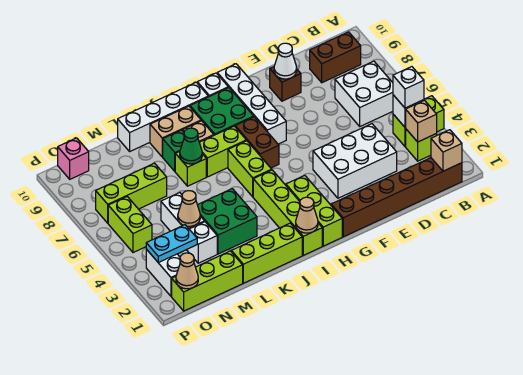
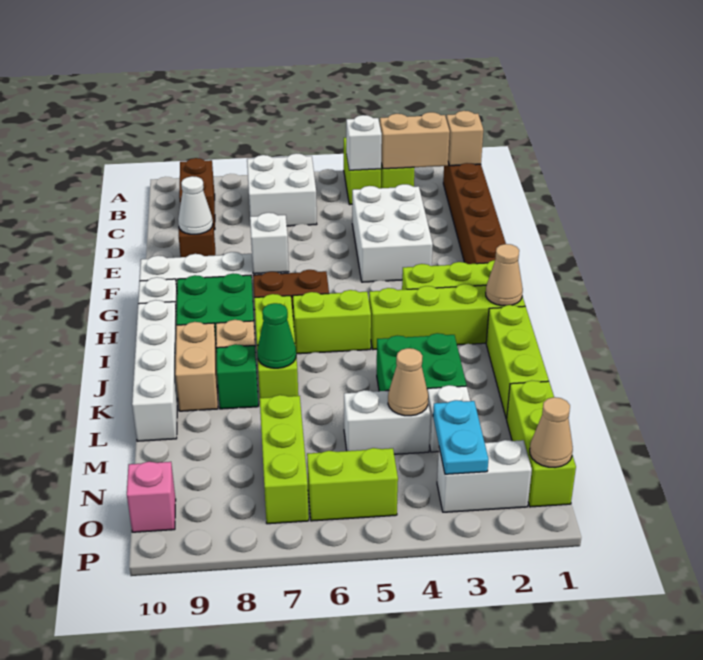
tan 1x1 brick [406,100,437,142] -> tan 1x2 brick [380,112,450,169]
white 1x1 brick [393,67,424,108] -> white 1x1 brick moved to [250,213,289,274]

